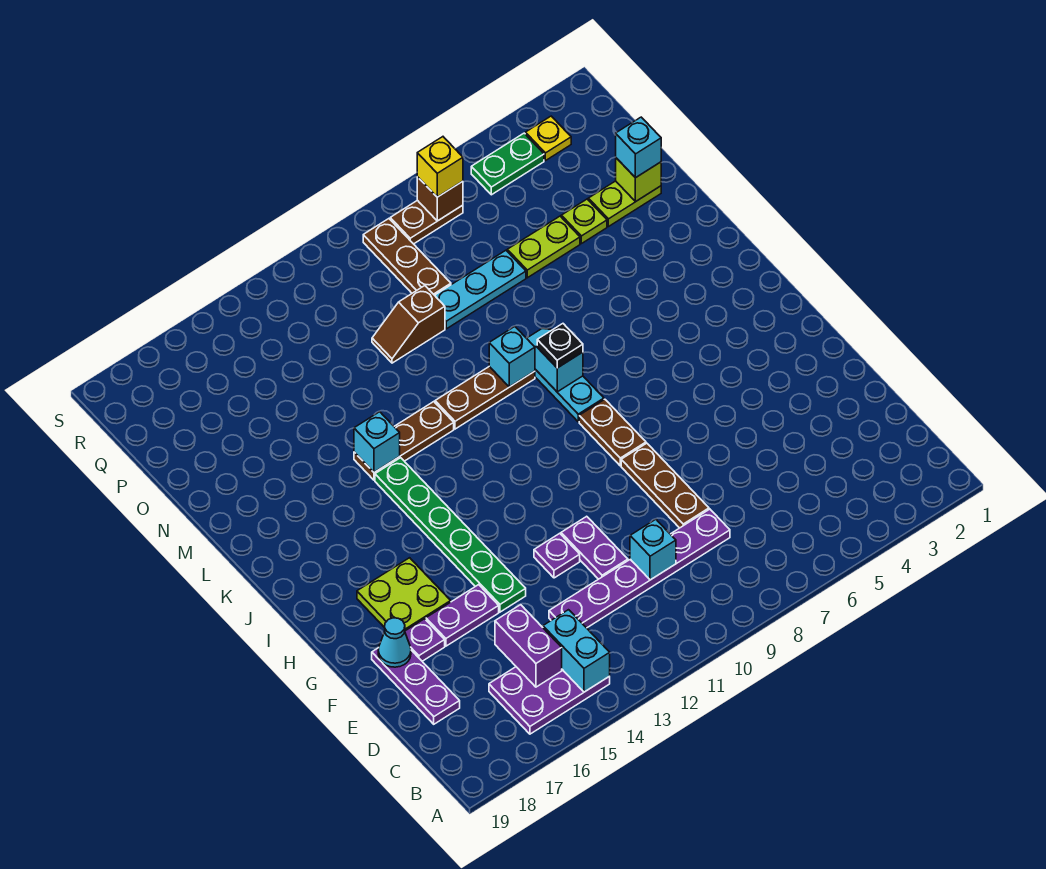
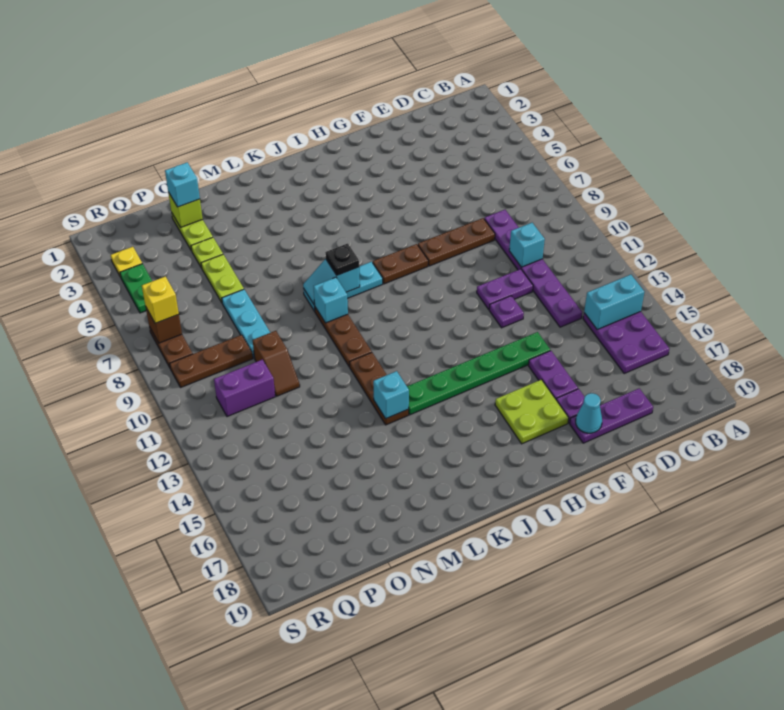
purple 1x2 brick [495,605,562,687] -> purple 1x2 brick moved to [214,360,275,417]

